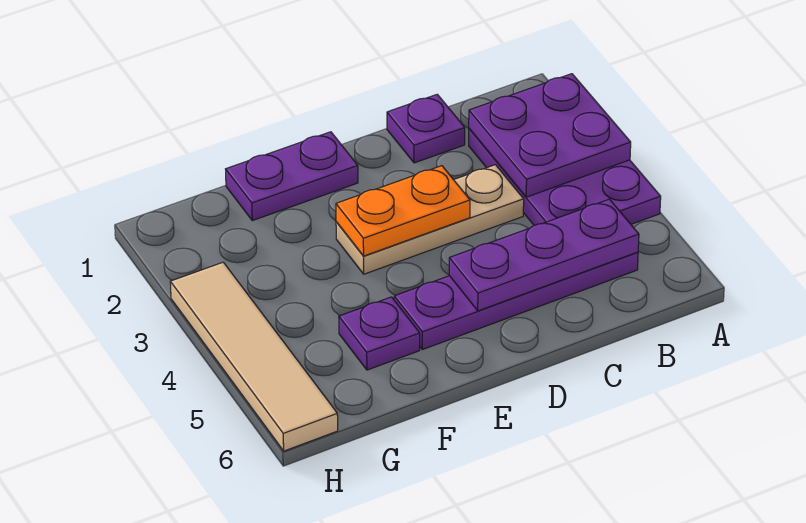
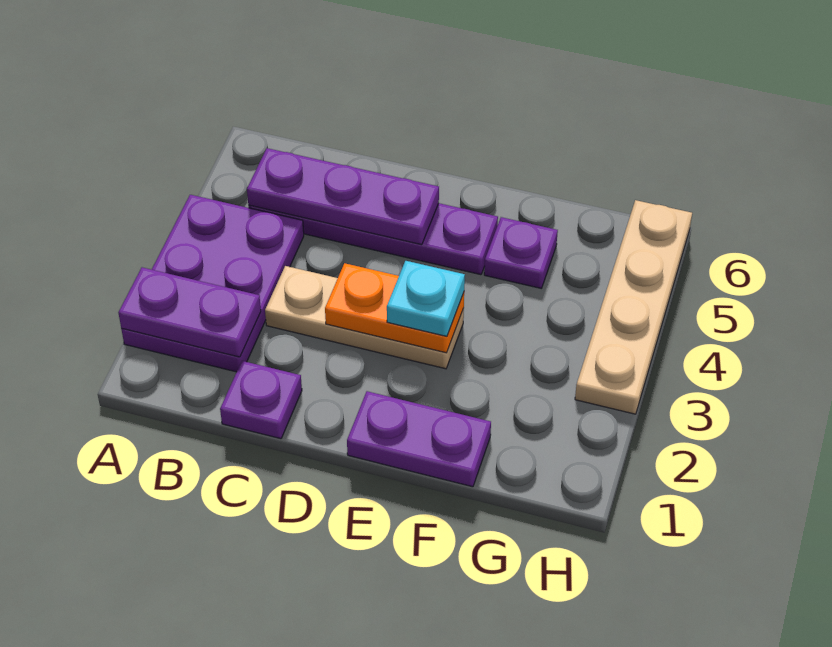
purple 2x2 plate [469,74,631,197] -> purple 1x2 plate [118,267,261,357]
none -> cyan 1x1 plate [387,261,465,336]
tan 1x4 tile [170,262,338,451] -> tan 1x4 plate [575,200,692,414]

